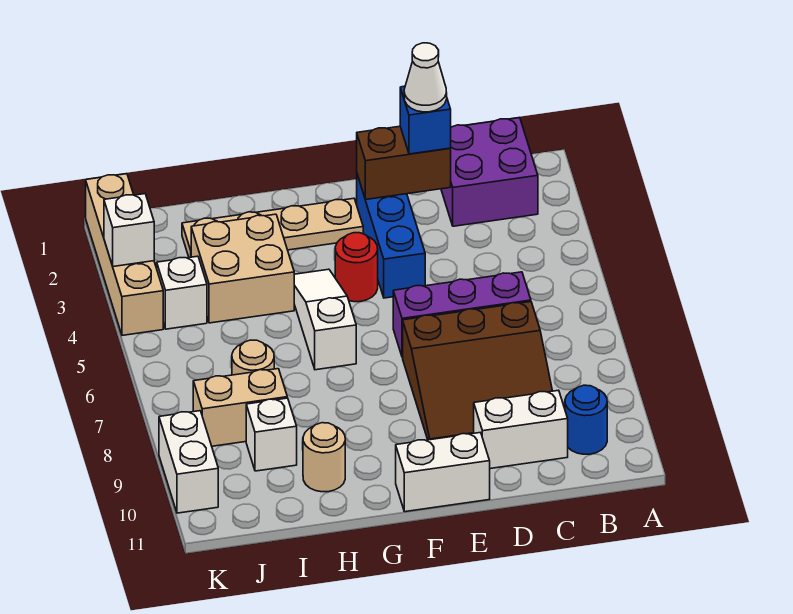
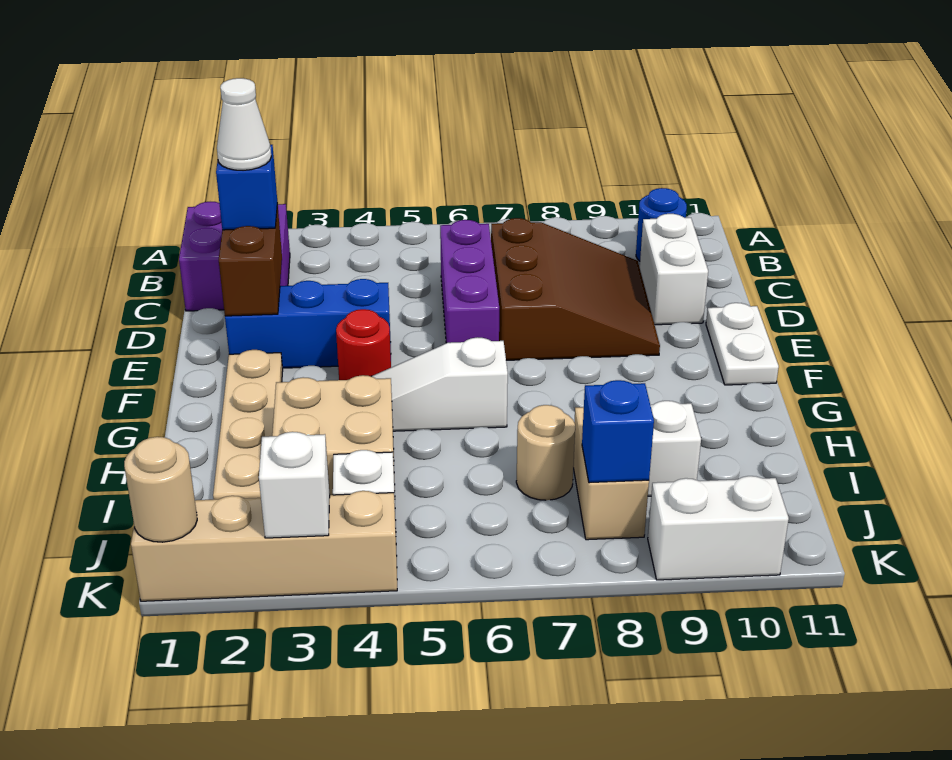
white 1x2 brick [396,433,490,512] -> white 1x2 plate [706,303,779,385]
tan 1x1 round brick [303,423,345,492] -> tan 1x1 round brick moved to [124,437,197,542]
none -> blue 1x1 brick [582,380,654,483]

